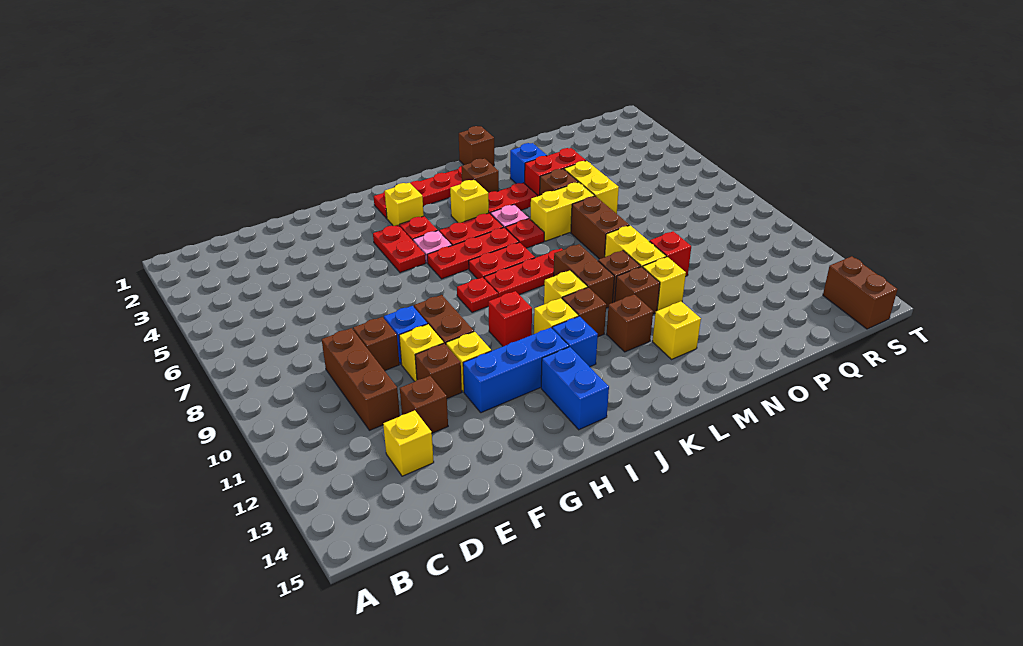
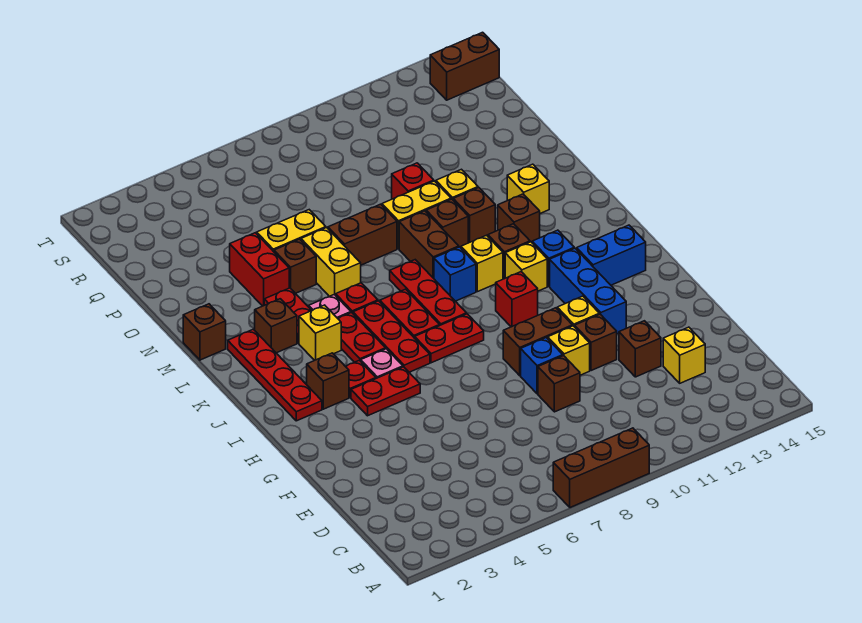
brown 1x3 brick [322,328,400,430] -> brown 1x3 brick moved to [553,428,649,507]
yellow 1x1 brick [385,183,424,226] -> brown 1x1 brick [307,353,349,409]
red 1x1 plate [457,277,498,312] -> red 1x2 plate [415,314,484,363]
brown 1x2 brick [554,244,614,308] -> brown 1x2 brick turned to [399,211,459,278]
blue 1x1 brick [510,143,547,184] -> blue 1x1 brick moved to [434,247,476,301]

